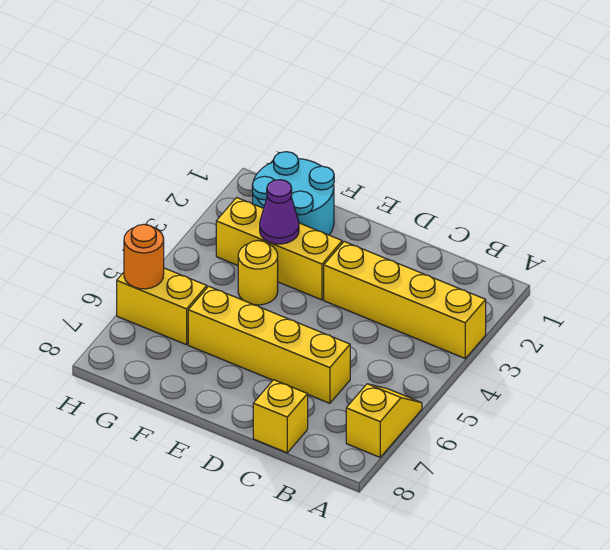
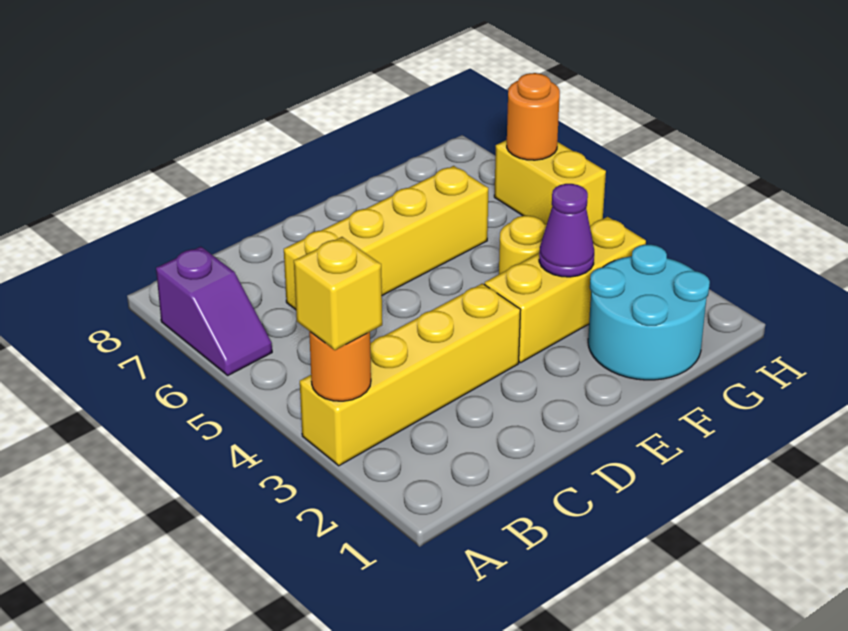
none -> orange 1x1 round brick [309,331,371,401]
yellow 1x2 slope [346,384,422,457] -> purple 1x2 slope [156,247,272,375]
yellow 1x1 brick [253,380,308,453] -> yellow 1x1 brick moved to [294,237,382,350]
yellow 1x2 brick [117,268,207,345] -> yellow 1x2 brick turned to [494,140,606,226]

